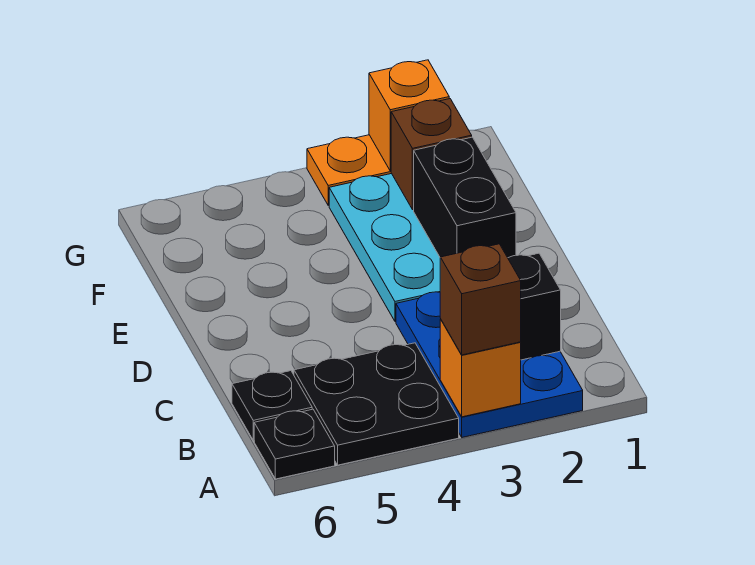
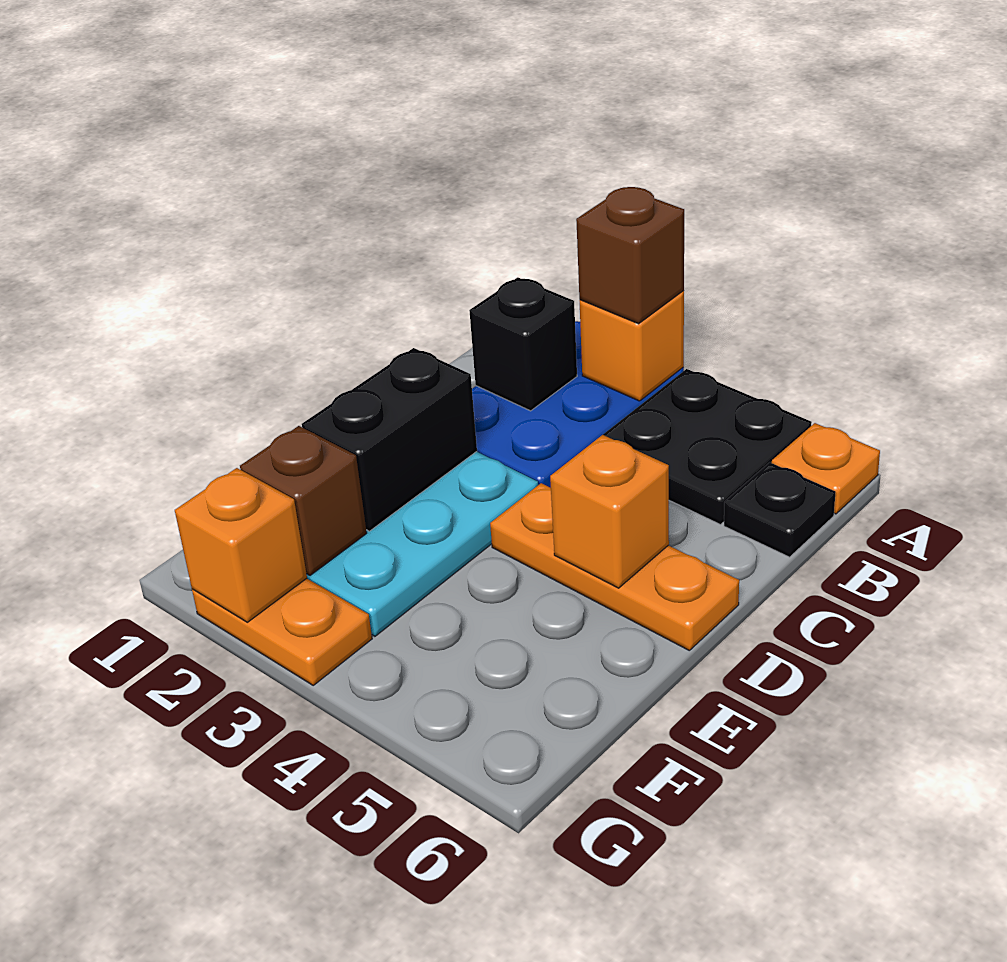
black 1x1 plate [254,409,335,479] -> orange 1x1 plate [772,423,880,514]
none -> orange 1x3 plate [490,483,739,650]
none -> orange 1x1 brick [550,435,669,588]

